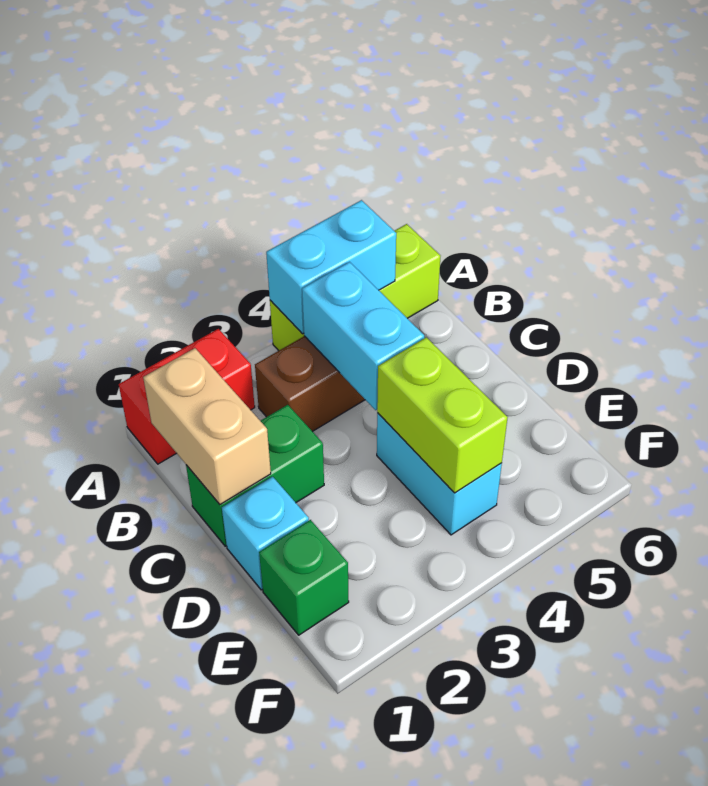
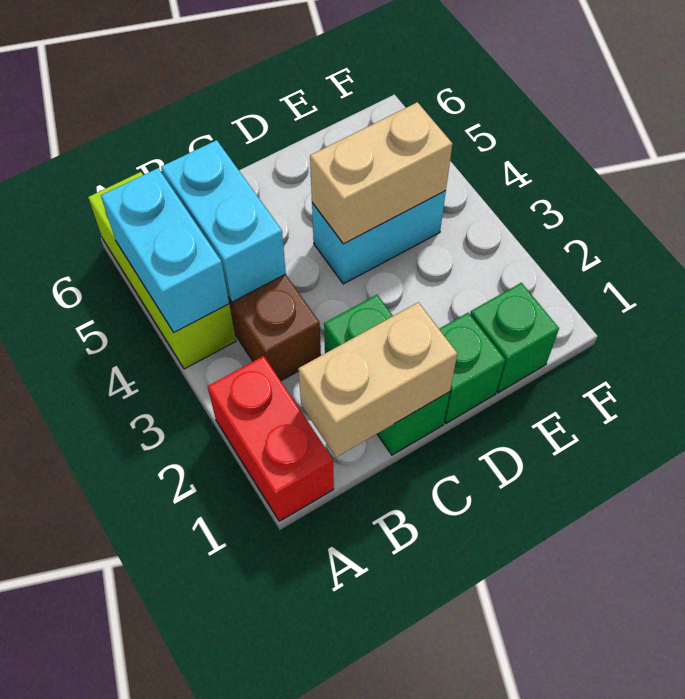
cyan 1x2 brick [302,262,424,410] -> cyan 1x2 brick turned to [161,140,286,302]
cyan 1x1 brick [222,477,309,590] -> green 1x1 brick [439,313,505,423]
lime 1x2 brick [377,337,508,493] -> tan 1x2 brick [310,102,452,244]

